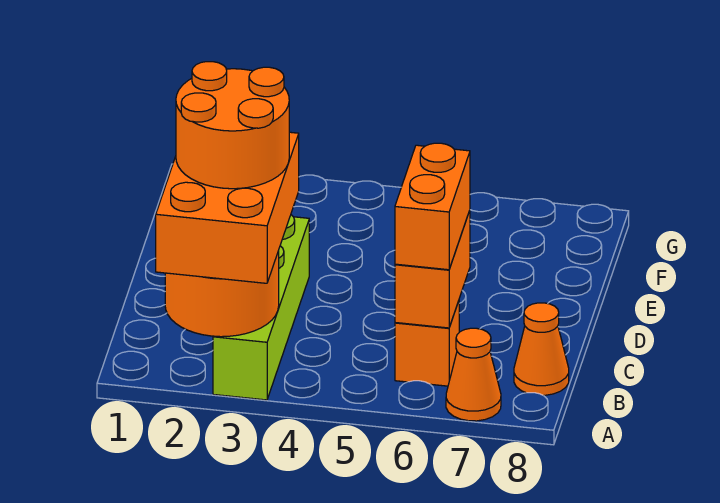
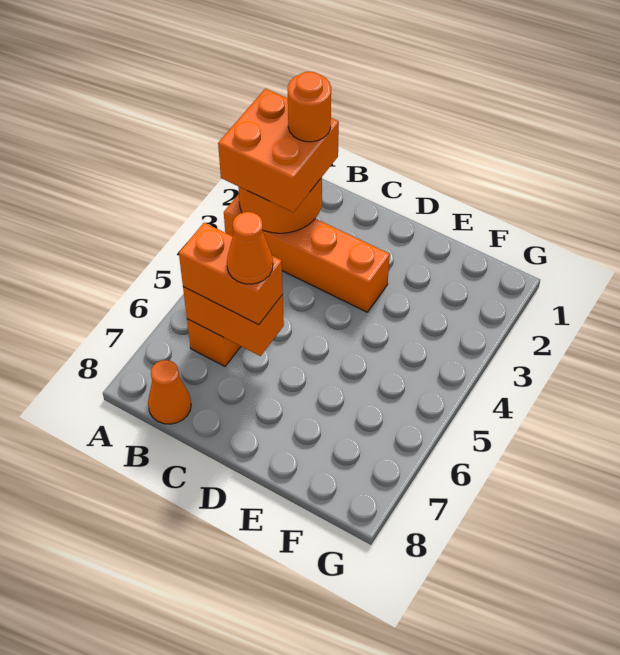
orange 2x3 brick [156,132,299,283] -> orange 2x2 brick [218,89,339,212]
lime 1x4 brick [213,215,309,400] -> orange 1x4 brick [224,194,390,312]
orange 1x1 cone [446,328,501,421] -> orange 1x1 cone moved to [227,212,273,284]
orange 2x2 round brick [176,62,289,189] -> orange 1x1 round brick [288,71,331,142]

